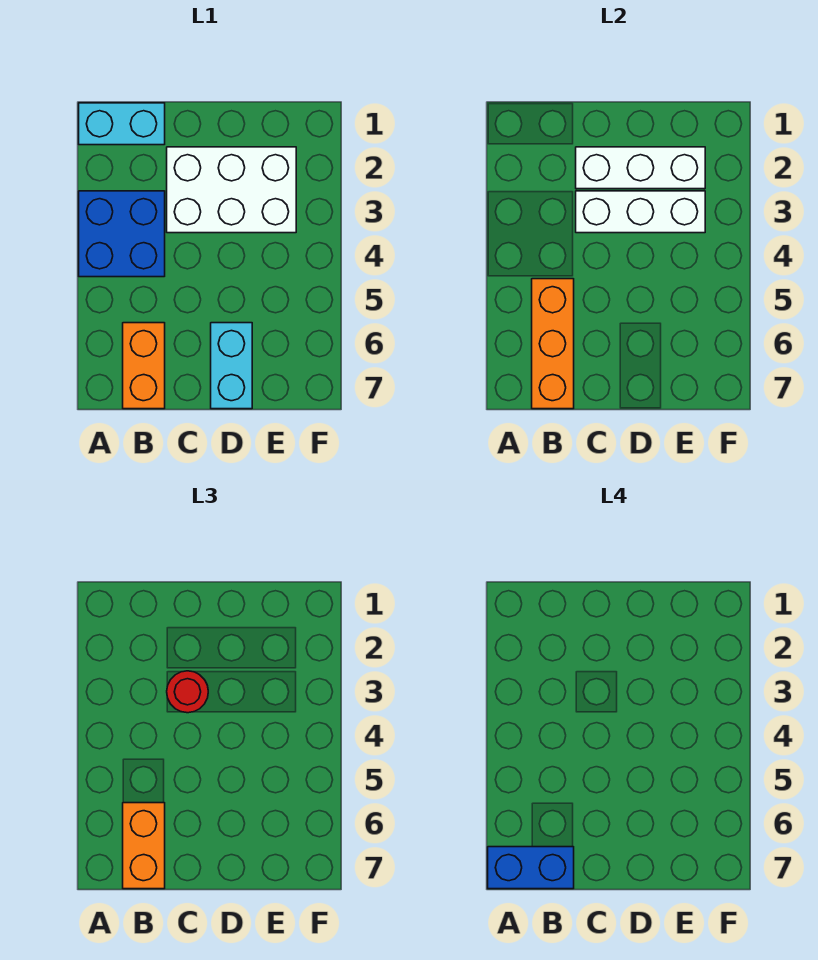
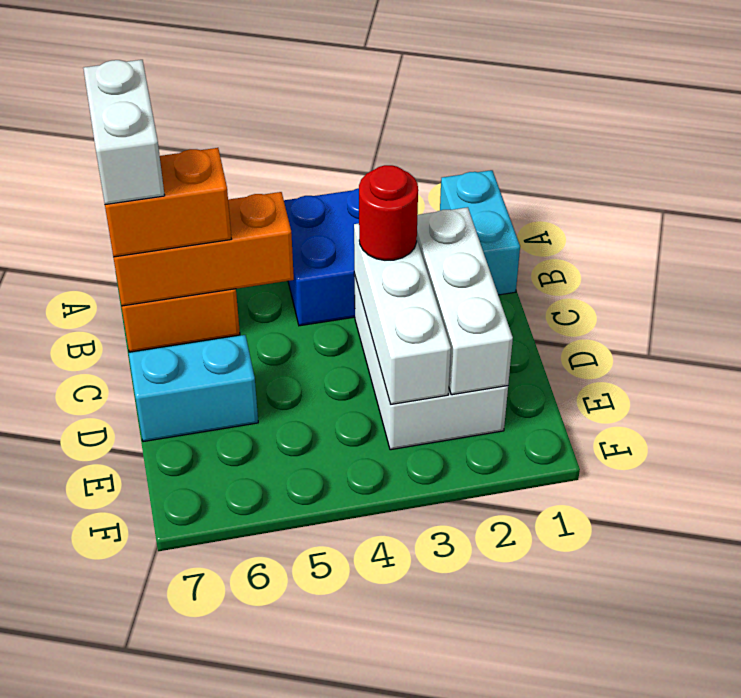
blue 1x2 brick [488,847,574,889] -> white 1x2 brick [83,60,165,205]

